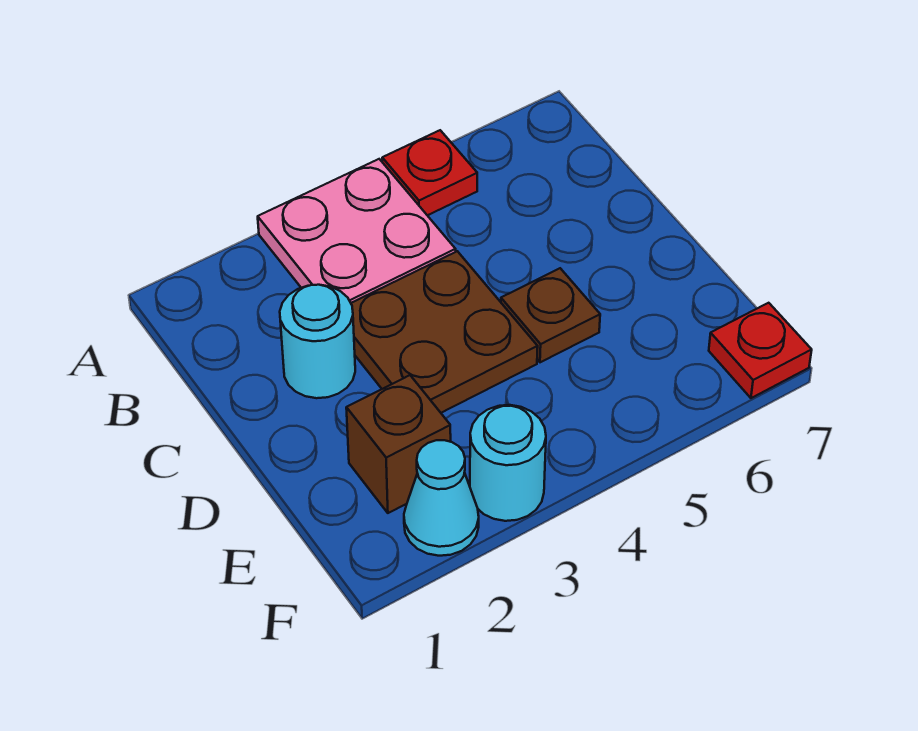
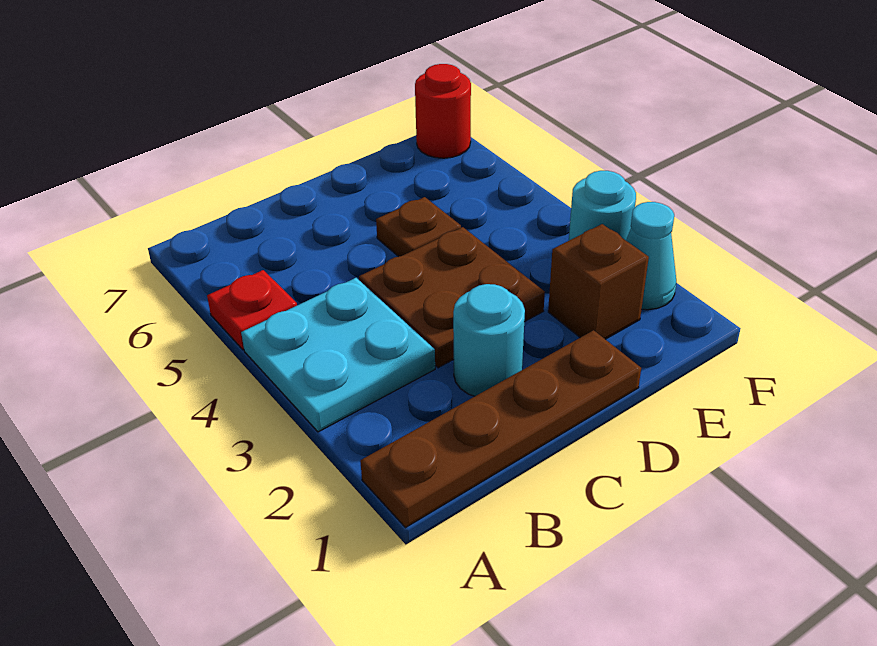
none -> brown 1x4 plate [360,330,641,528]
pink 2x2 plate [258,159,456,303] -> cyan 2x2 plate [241,278,435,432]
red 1x1 plate [709,303,812,398] -> red 1x1 round brick [415,64,471,158]

